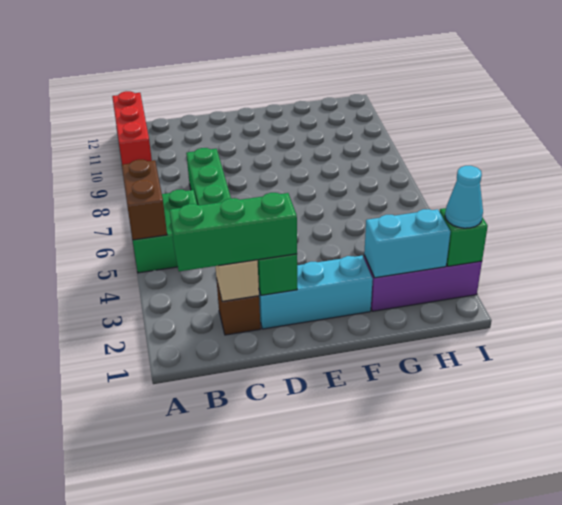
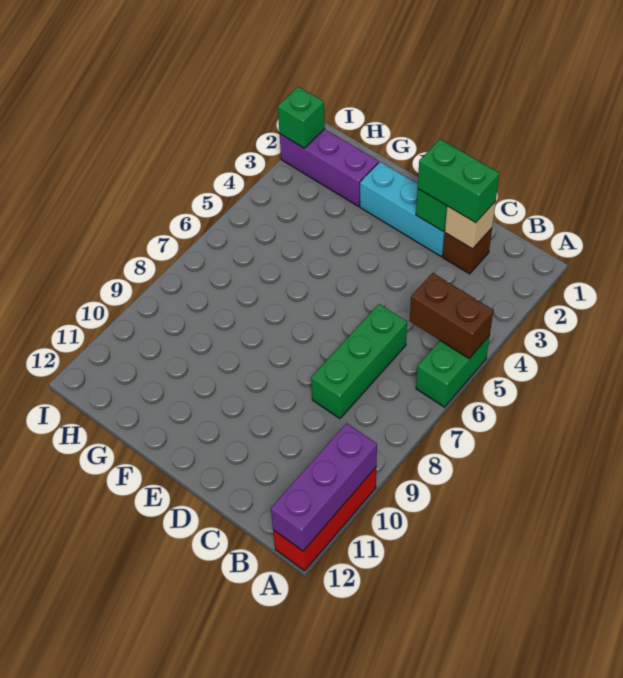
green 2x2 brick [133,190,197,273] -> green 1x2 brick [416,336,490,407]
brown 1x2 brick [122,160,167,240] -> brown 1x2 brick turned to [410,273,493,358]
none -> purple 1x3 brick [271,423,377,551]
green 1x3 brick [170,193,297,271] -> green 1x2 brick [418,139,499,223]
cyan 1x2 brick [364,209,451,278] -> none
cyan 1x1 cone [445,166,483,228] -> none

